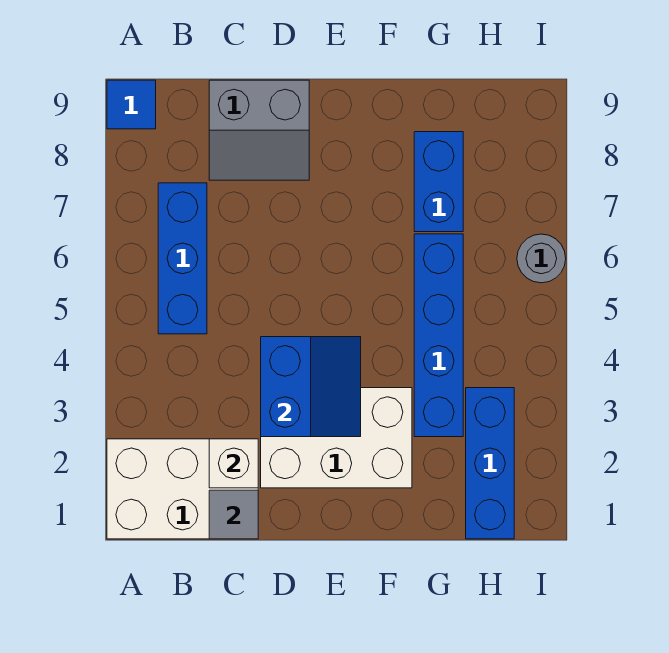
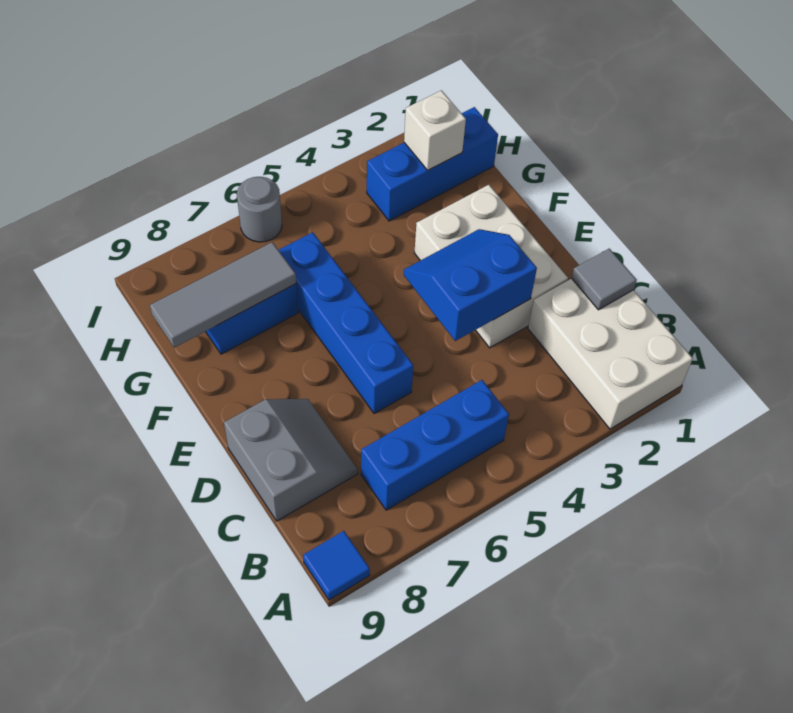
white 1x1 brick [209,439,258,488] -> white 1x1 brick moved to [404,90,466,170]
blue 1x4 brick [414,234,463,437] -> blue 1x4 brick turned to [279,232,413,414]
none -> grey 1x3 tile [150,242,296,348]

